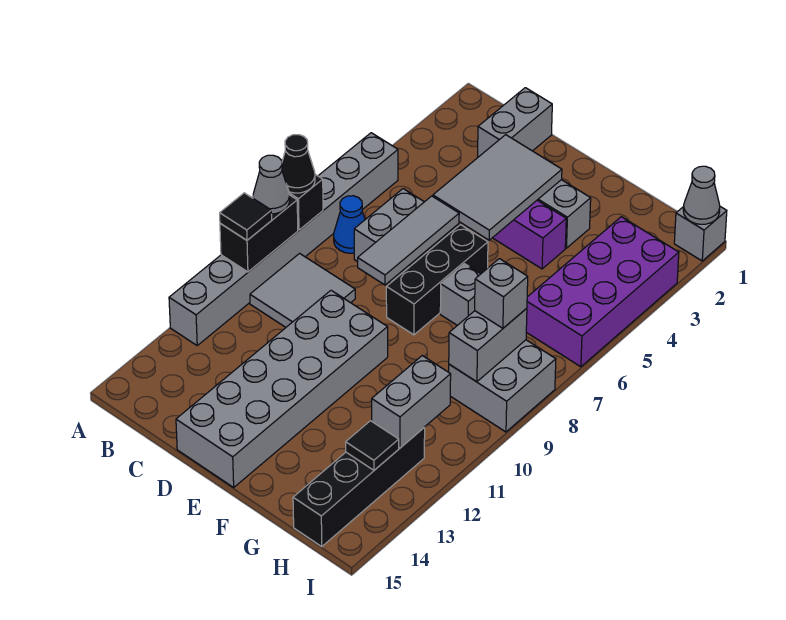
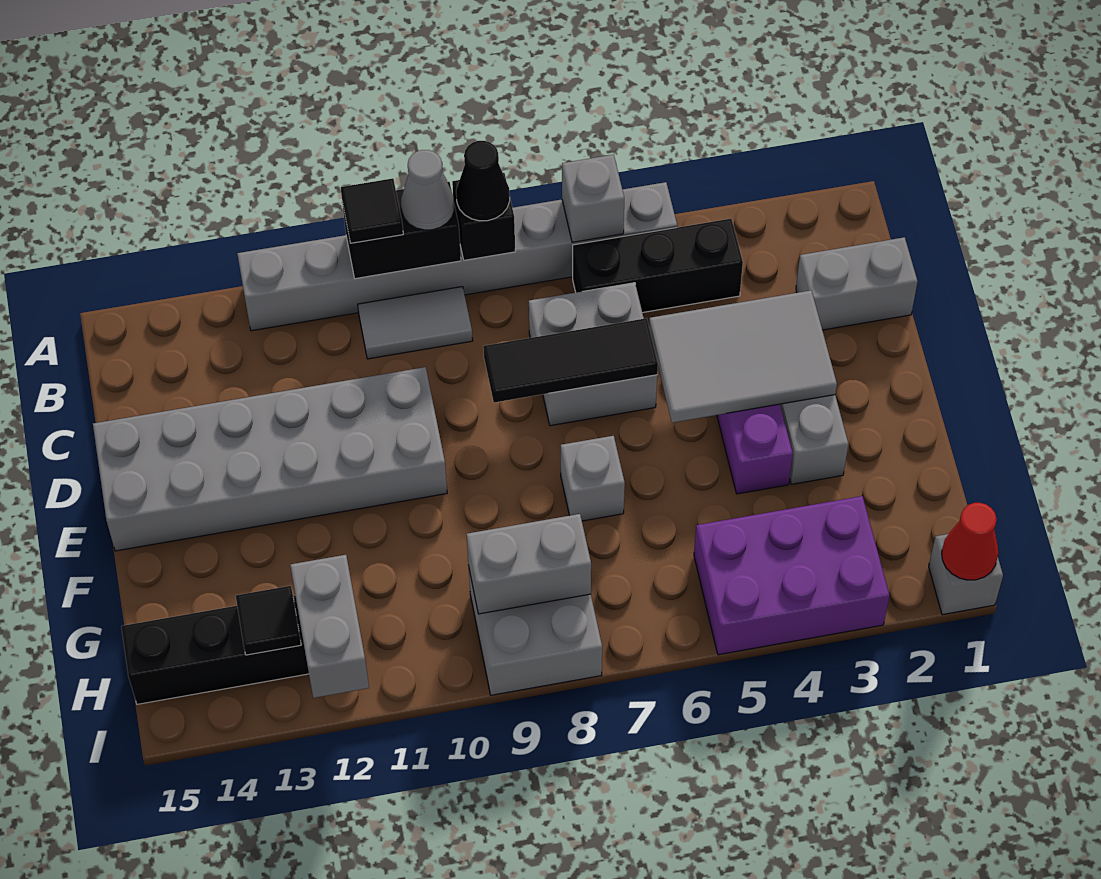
blue 1x1 cone [334,196,365,253] -> none
grey 2x2 tile [250,254,355,327] -> grey 1x2 tile [358,287,473,359]
grey 1x3 tile [358,196,459,285] -> black 1x3 tile [483,318,658,403]
black 1x3 brick [386,225,488,335] -> black 1x3 brick moved to [573,219,743,313]
purple 2x4 brick [526,217,679,367] -> purple 2x3 brick [694,496,889,655]
grey 1x1 brick [475,259,528,328] -> grey 1x1 brick moved to [562,155,624,242]
grey 1x2 brick [372,356,451,448] -> grey 1x2 brick turned to [290,555,369,698]
grey 1x1 cone [683,166,720,224] -> red 1x1 cone [942,503,998,580]

